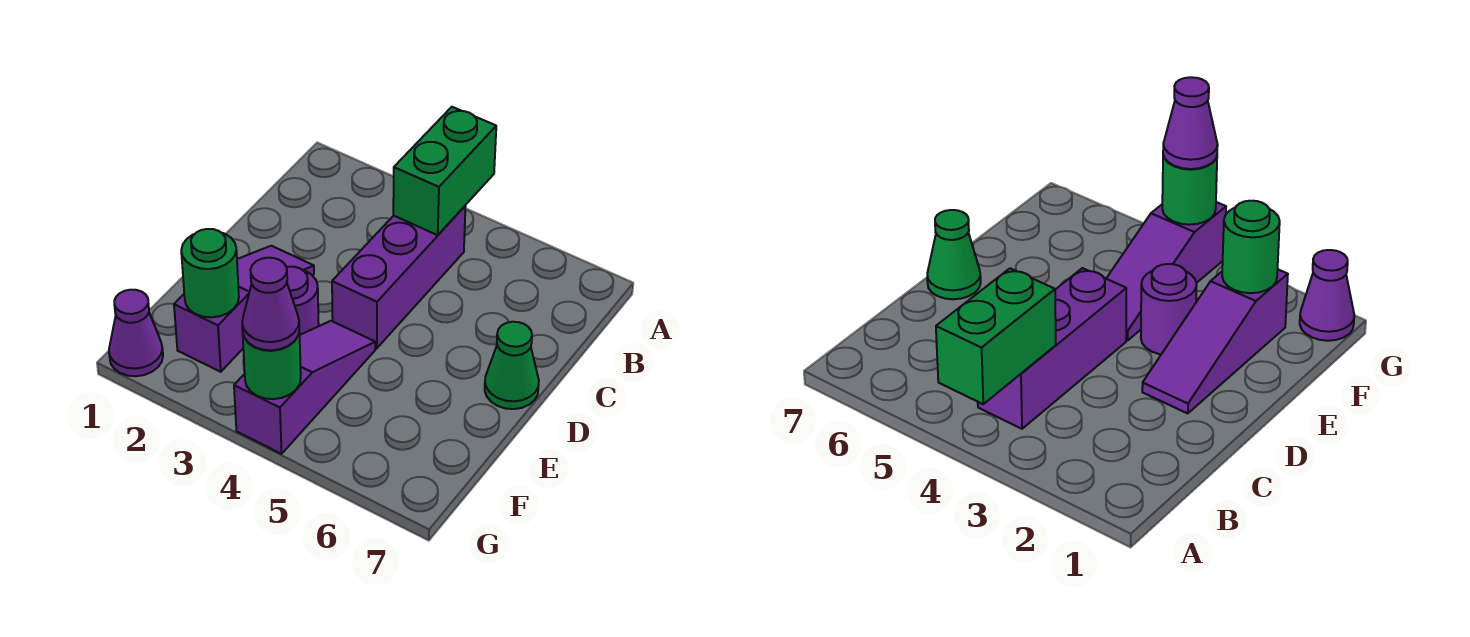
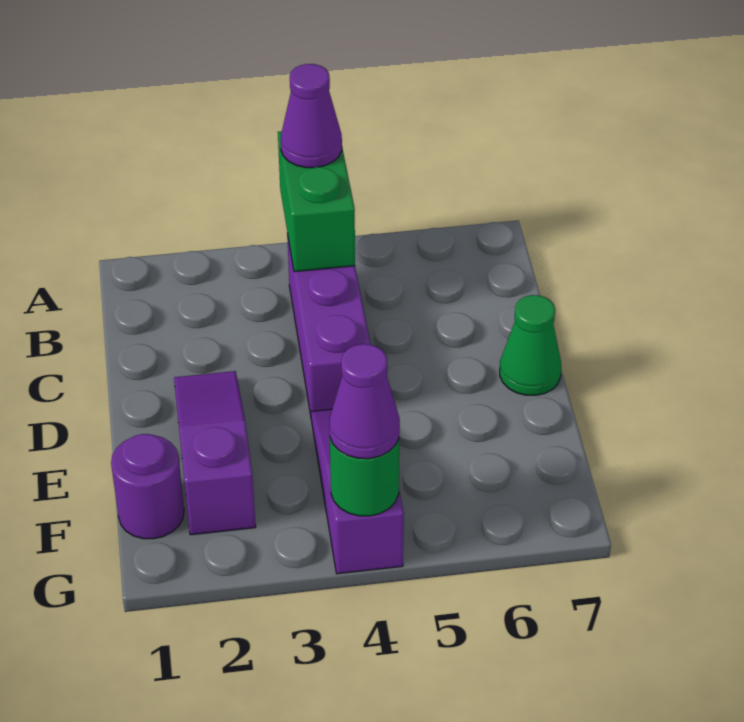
purple 1x1 round brick [287,267,319,335] -> purple 1x1 round brick moved to [111,434,184,539]
green 1x1 round brick [181,229,239,317] -> none
purple 1x1 cone [109,290,163,376] -> purple 1x1 cone moved to [281,64,342,168]

